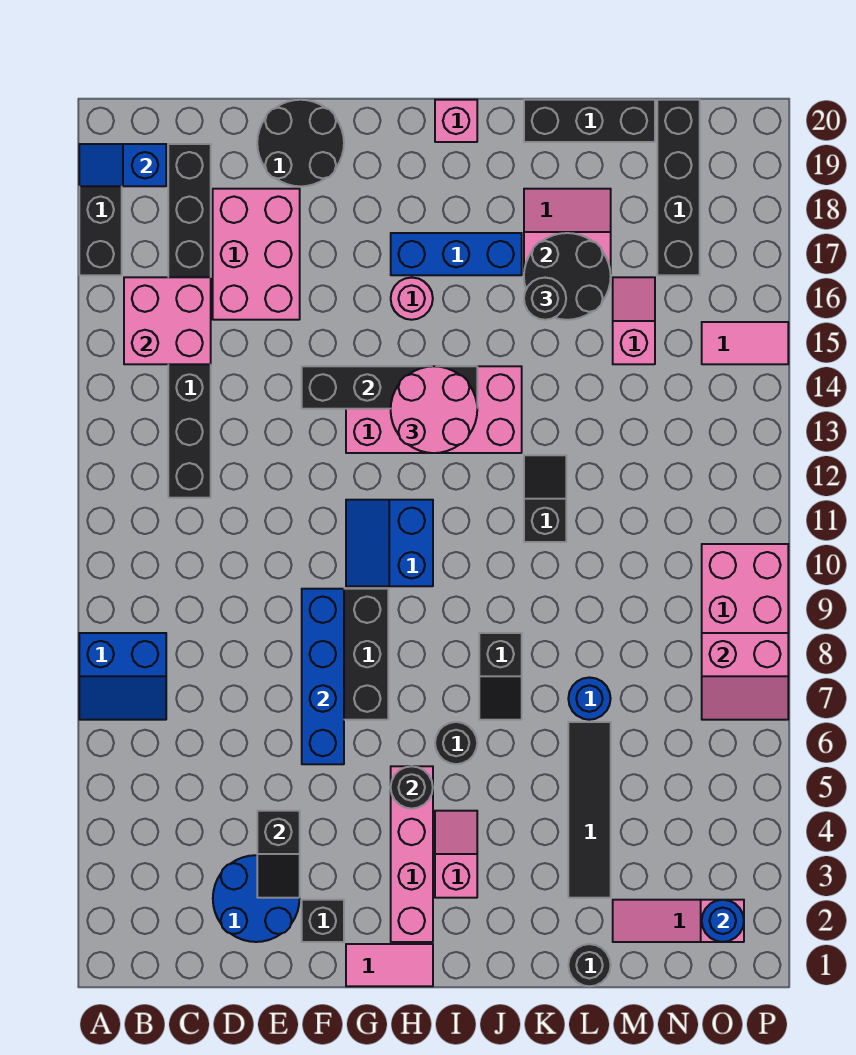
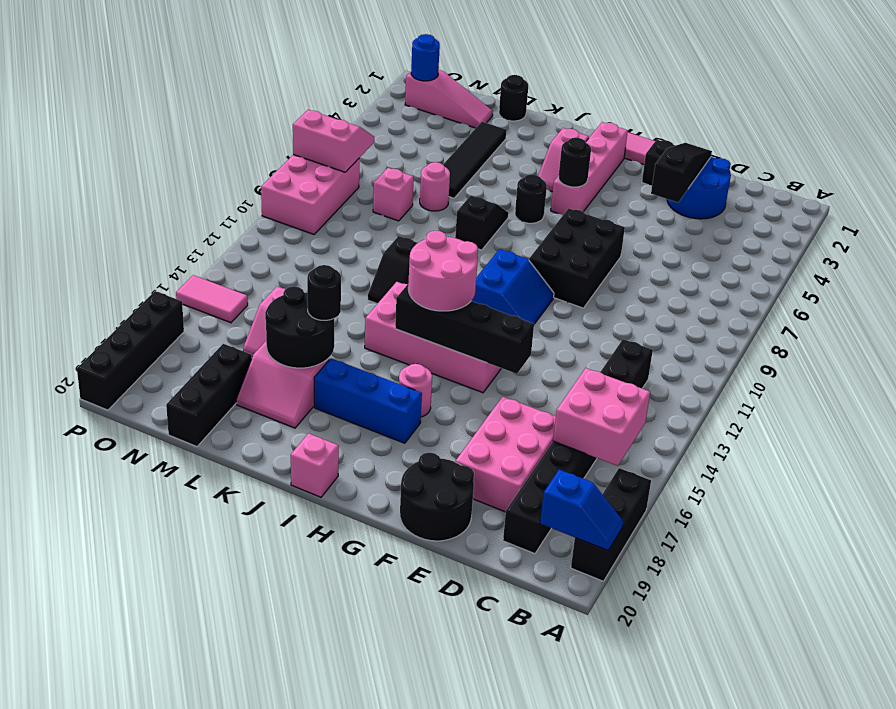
blue 2x2 slope [79,633,166,720] -> none
black 1x2 slope [257,811,300,898] -> black 1x3 slope [651,143,712,203]
blue 1x4 brick [302,589,344,764] -> none
black 1x3 brick [524,100,655,142] -> black 1x3 brick turned to [166,344,252,447]
blue 1x1 round brick [568,678,611,720] -> pink 1x1 round brick [420,162,450,211]
none -> pink 1x1 brick [373,168,414,221]
black 1x4 brick [657,100,700,275] -> black 1x4 brick moved to [77,291,184,410]

